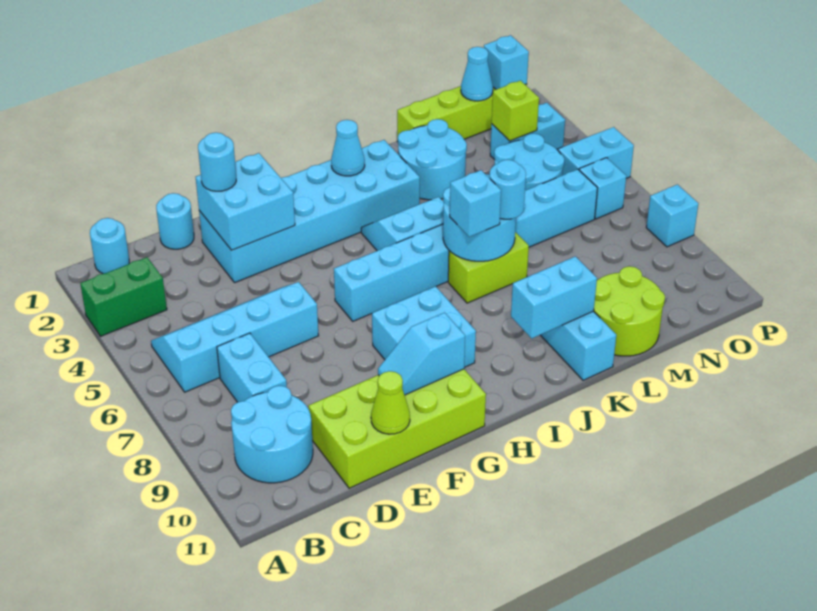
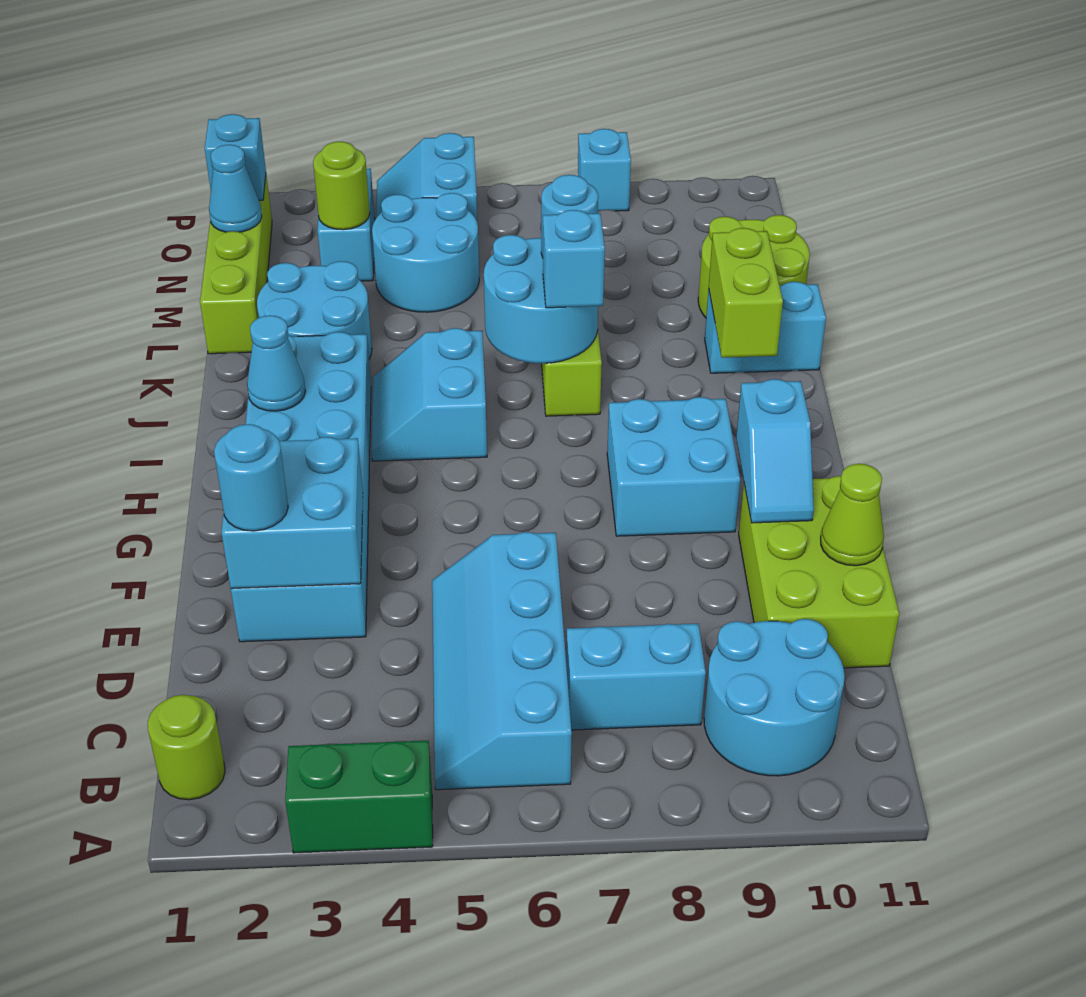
green 1x2 brick [80,257,167,336] -> green 1x2 brick turned to [285,741,433,853]
cyan 1x1 round brick [90,218,129,274] -> lime 1x1 round brick [148,695,225,800]
cyan 1x1 round brick [156,193,194,249] -> none
lime 2x4 brick [308,369,486,488] -> lime 2x3 brick [739,476,899,668]
cyan 1x8 brick [334,169,597,321] -> none
cyan 1x2 brick [511,256,597,338] -> lime 1x2 brick [709,228,783,358]
lime 1x1 brick [492,80,539,141] -> lime 1x1 round brick [313,142,370,230]
cyan 1x1 brick [579,158,626,219] -> none

